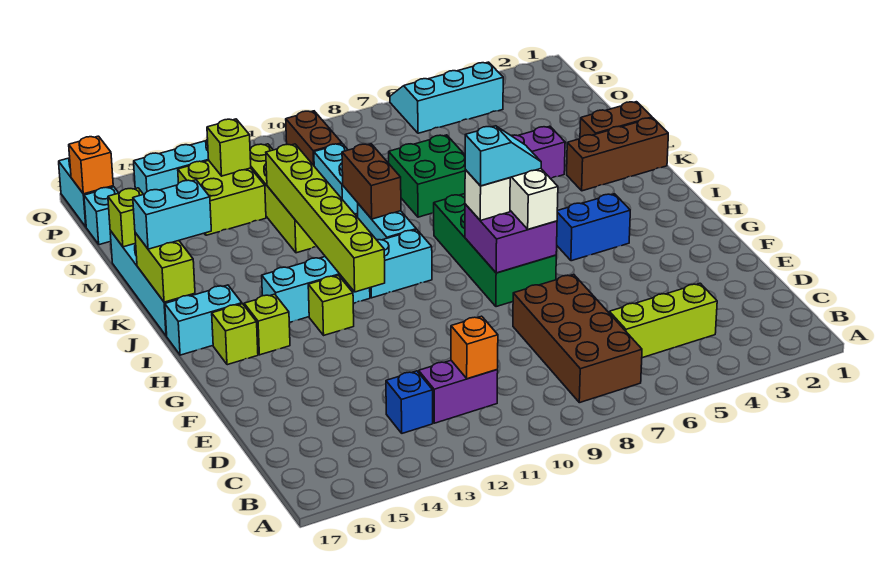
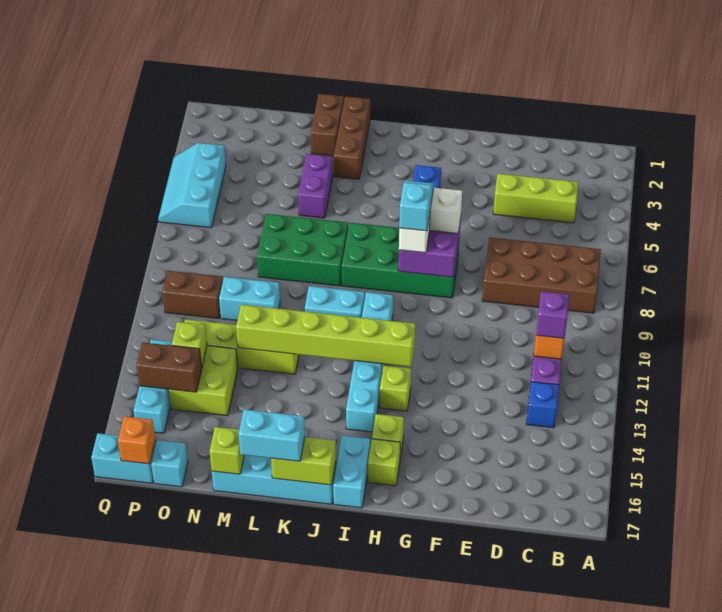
lime 1x3 brick [609,283,717,358] -> lime 1x3 brick turned to [493,174,579,223]
none -> purple 1x1 brick [536,291,569,338]
brown 1x2 brick [342,144,401,219] -> brown 1x2 brick moved to [136,342,202,392]
cyan 1x2 brick [133,180,211,249] -> cyan 1x2 brick turned to [238,409,305,461]
green 2x2 brick [389,135,465,217] -> green 2x3 brick [257,214,348,286]

